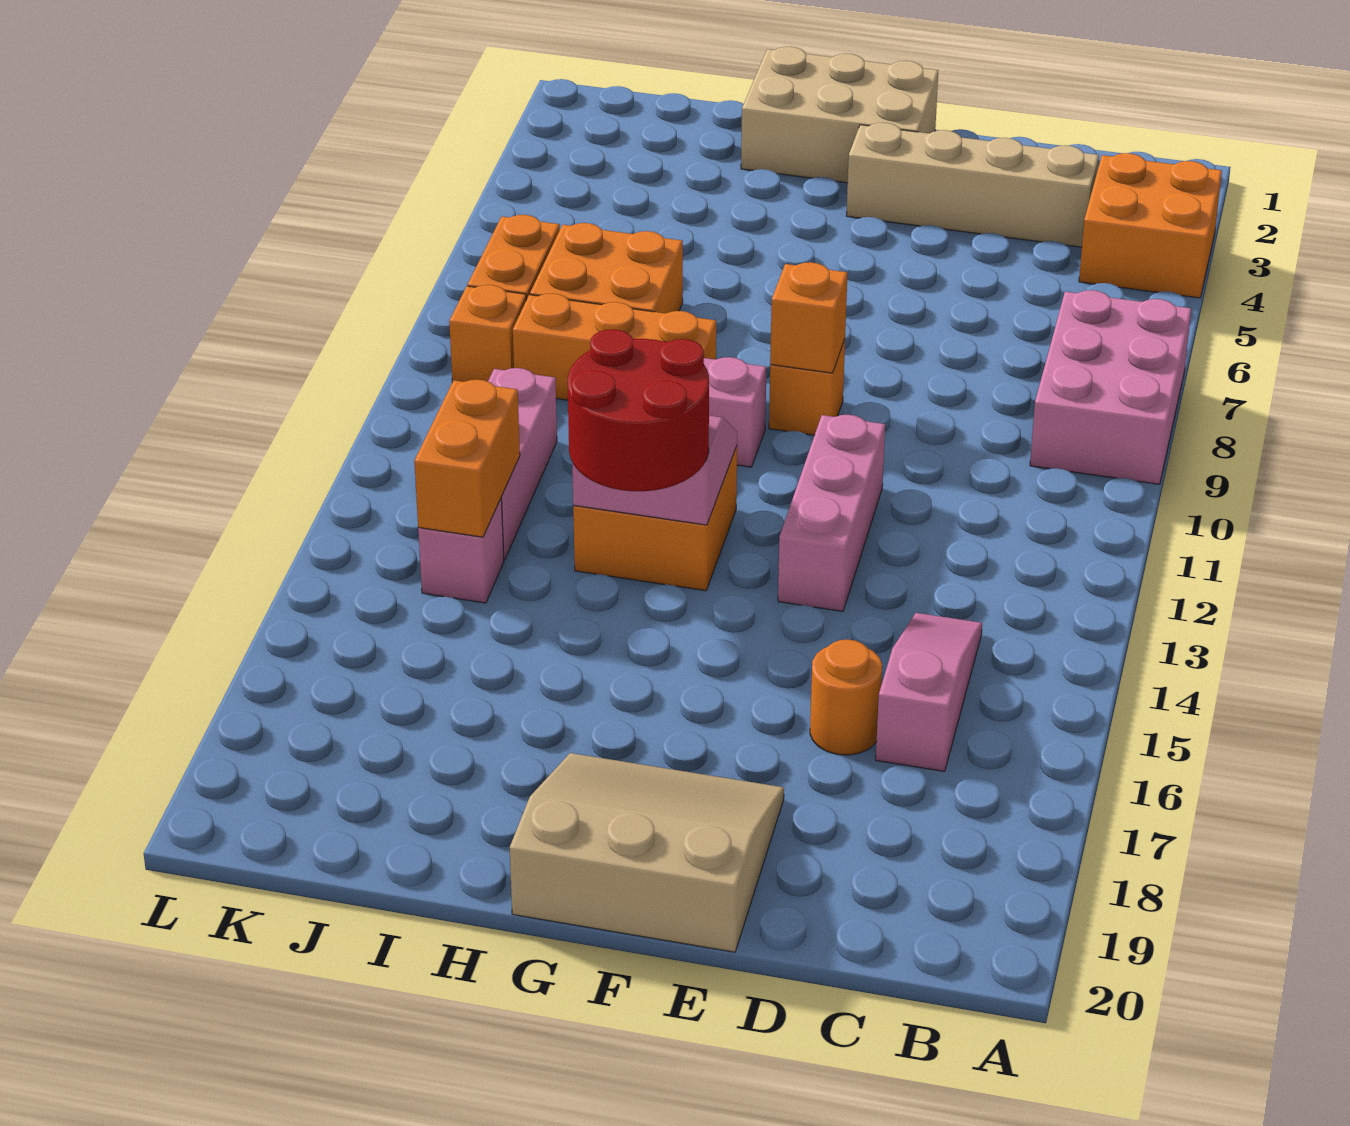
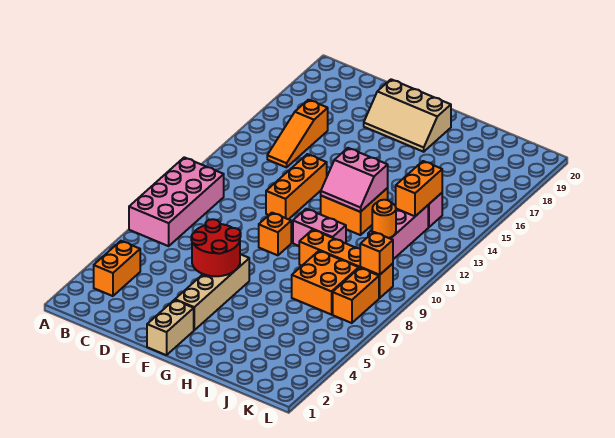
orange 2x2 brick [1079,153,1222,298] -> orange 1x2 brick [94,241,140,296]
pink 2x3 brick [1030,290,1191,484] -> pink 2x4 brick [129,157,224,246]
tan 1x4 brick [846,123,1099,247] -> tan 1x4 brick turned to [175,254,249,330]
pink 1x3 slope [876,613,982,771] -> orange 1x3 slope [267,100,328,167]
orange 1x1 round brick [810,640,882,755] -> orange 1x1 round brick moved to [372,200,396,238]
pink 1x3 brick [778,415,885,611] -> orange 1x3 brick [266,154,327,219]
tan 3x3 slope [510,753,784,952] -> tan 2x3 slope [364,79,451,152]
tan 2x3 brick [741,47,938,183] -> tan 1x2 brick [147,300,194,355]
orange 1x1 brick [770,262,847,373] -> orange 1x1 brick moved to [360,232,393,275]
red 2x2 round brick [567,329,709,491] -> red 2x2 round brick moved to [191,219,241,276]

